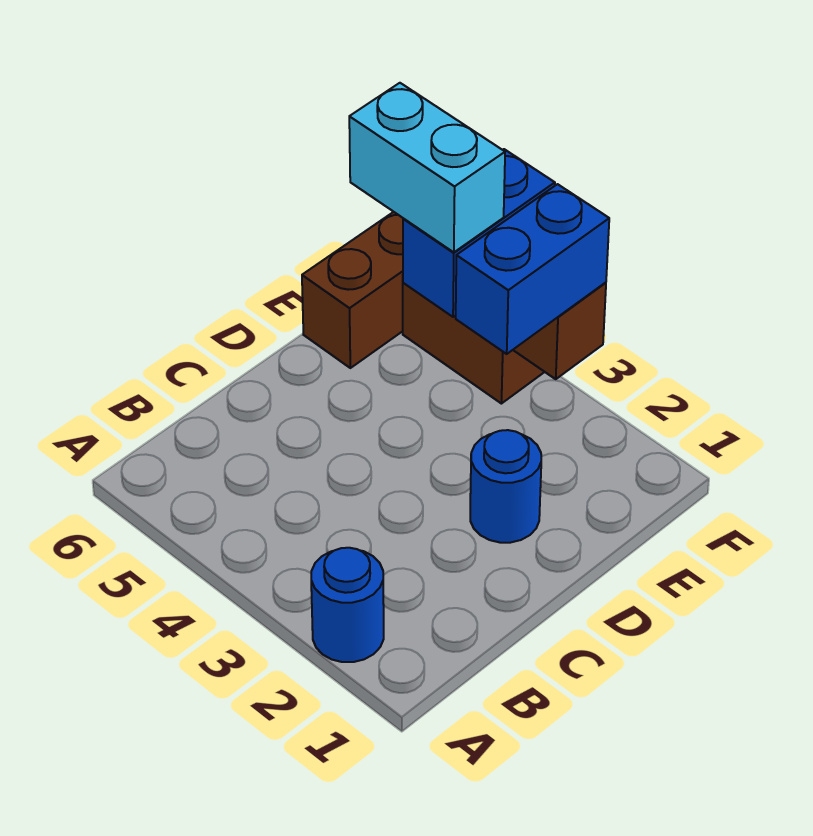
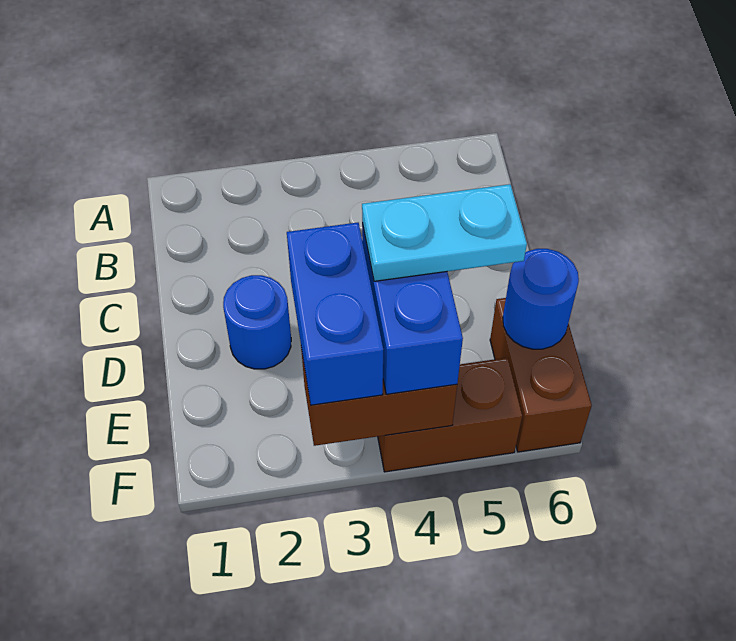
blue 1x1 round brick [311,548,384,662] -> blue 1x1 round brick moved to [503,249,579,349]
cyan 1x2 brick [349,83,505,252] -> cyan 1x2 plate [362,184,527,281]

